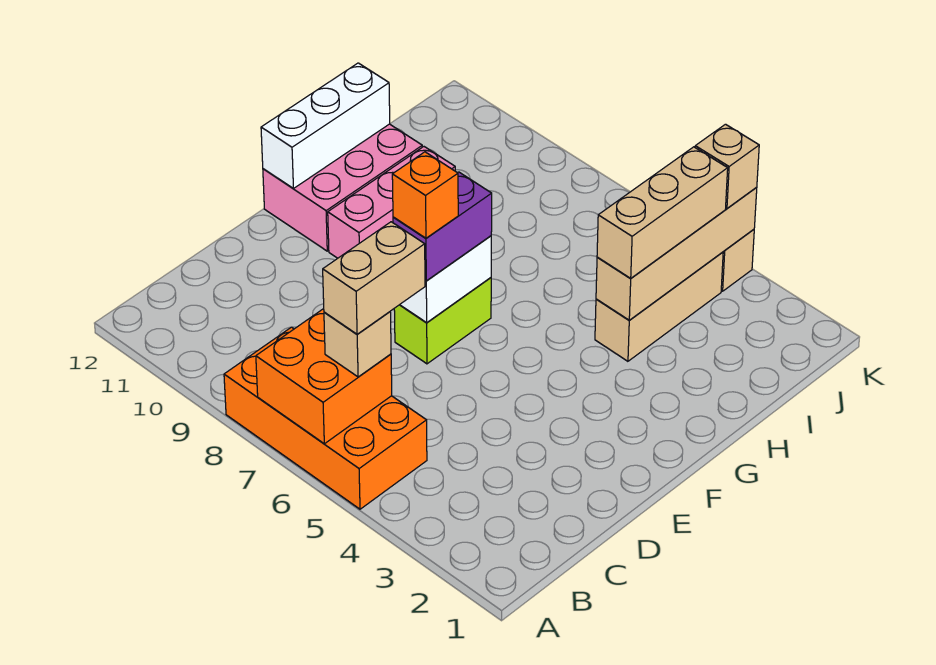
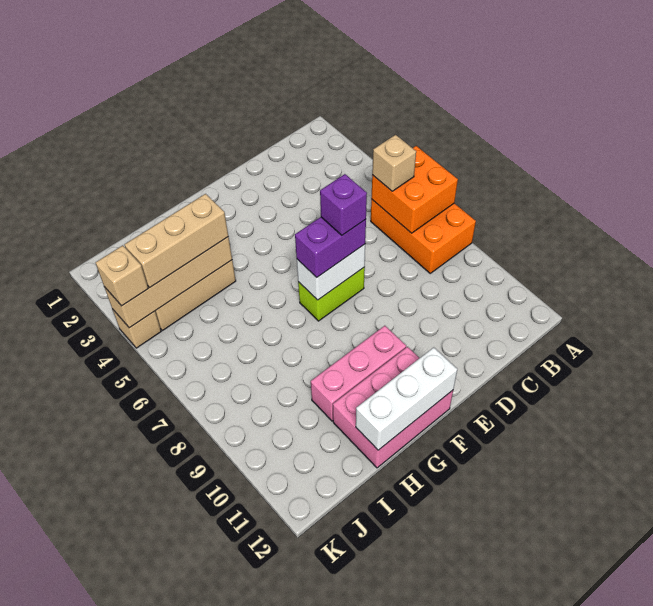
orange 2x4 brick [224,327,427,509] -> orange 2x3 brick [371,199,476,273]
tan 1x2 brick [323,222,425,334] -> none
orange 1x1 brick [392,152,458,238] -> purple 1x1 brick [320,174,367,235]

